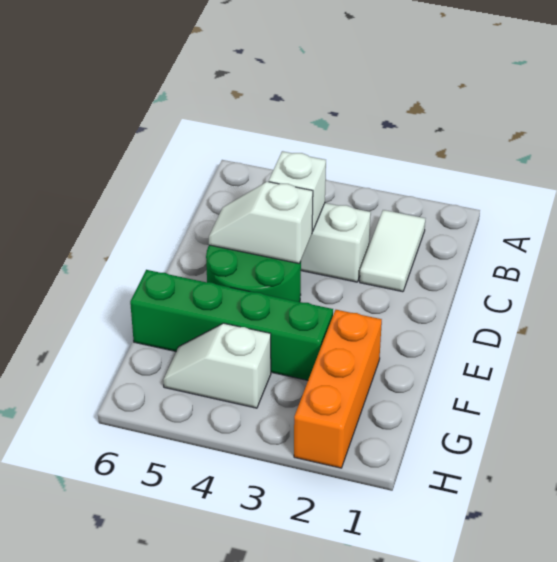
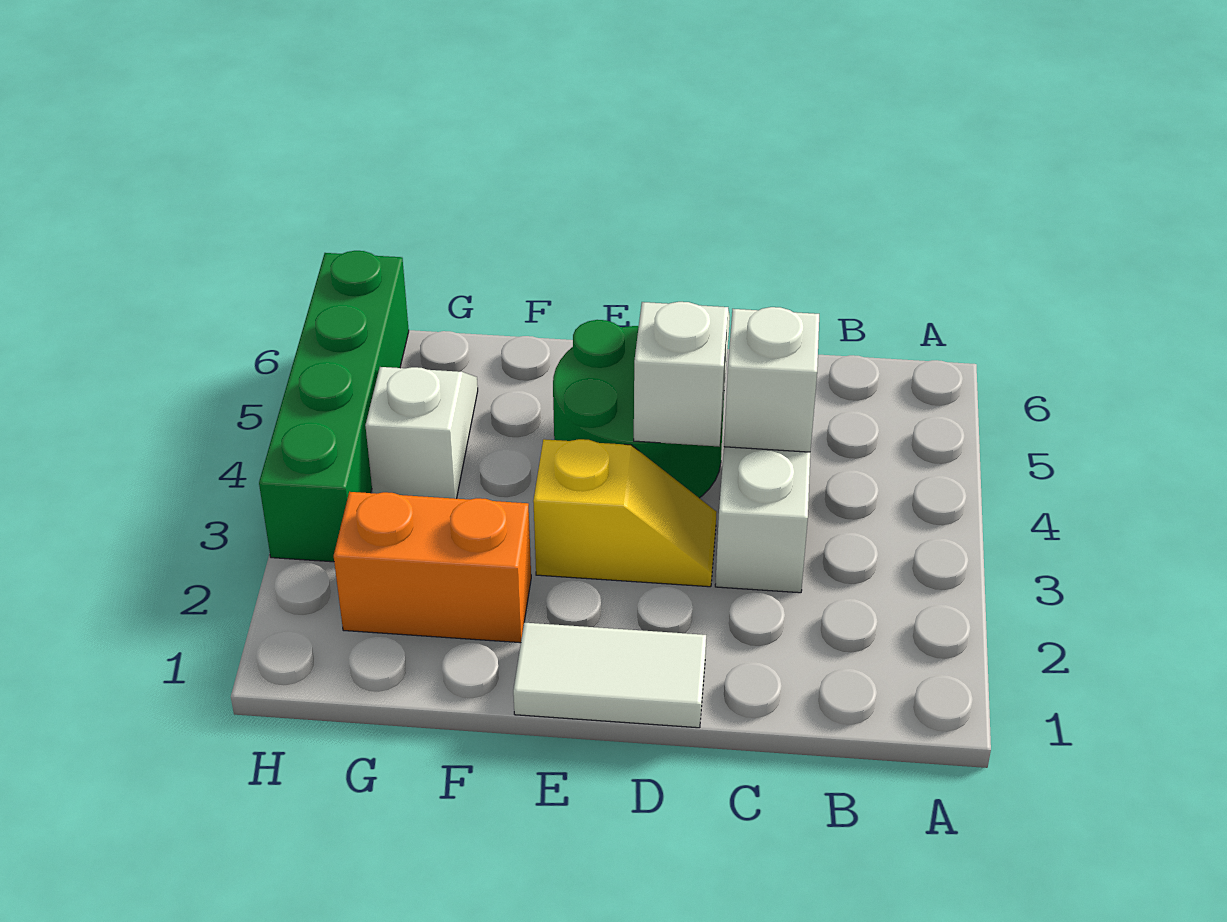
white 1x2 tile [360,210,425,292] -> white 1x2 tile moved to [513,623,706,728]
none -> yellow 1x2 slope [533,439,717,587]
orange 1x3 brick [294,310,382,468] -> orange 1x2 brick [334,492,531,643]
green 1x4 brick [130,270,333,380] -> green 1x4 brick moved to [259,251,409,562]

